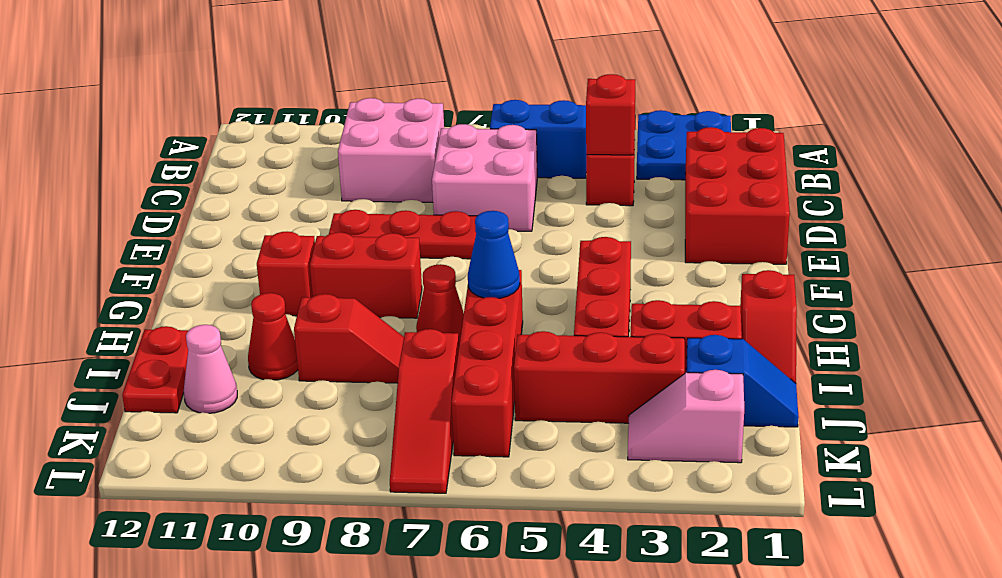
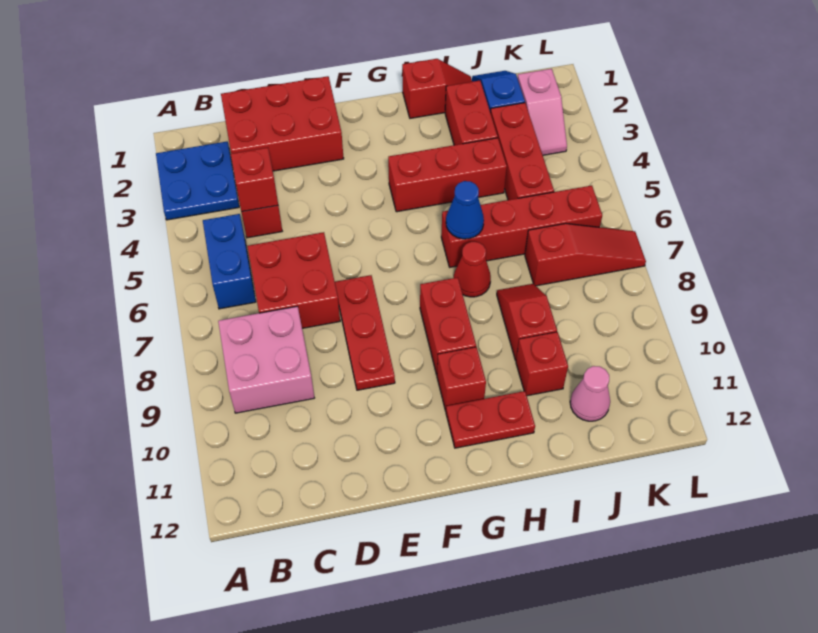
pink 2x2 brick [432,124,537,231] -> red 2x2 brick [247,232,340,328]
red 1x1 cone [248,293,298,380] -> red 1x1 brick [516,332,568,396]
red 1x2 plate [122,326,189,413] -> red 1x2 plate moved to [446,391,535,448]

